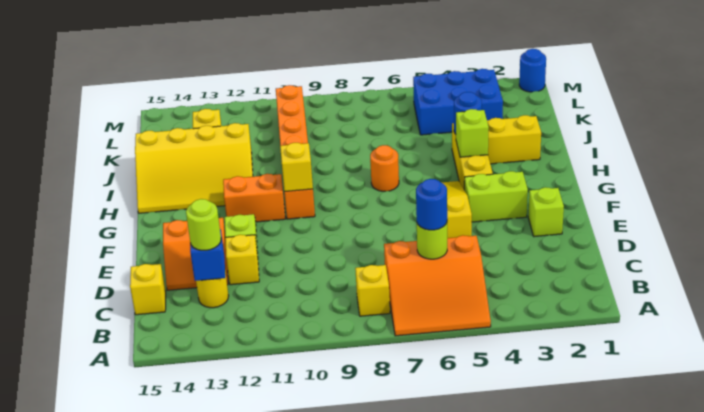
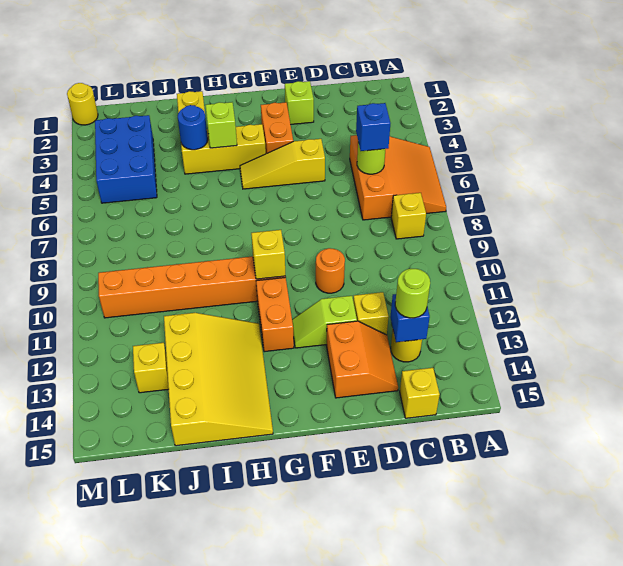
blue 1x1 round brick [416,179,447,230] -> blue 1x1 brick [356,103,390,151]
lime 1x2 brick [464,171,528,222] -> orange 1x2 brick [261,102,293,154]
orange 1x1 round brick [370,145,399,191] -> orange 1x1 round brick moved to [316,248,345,293]
blue 1x1 round brick [519,49,546,92] -> yellow 1x1 round brick [67,83,98,125]

